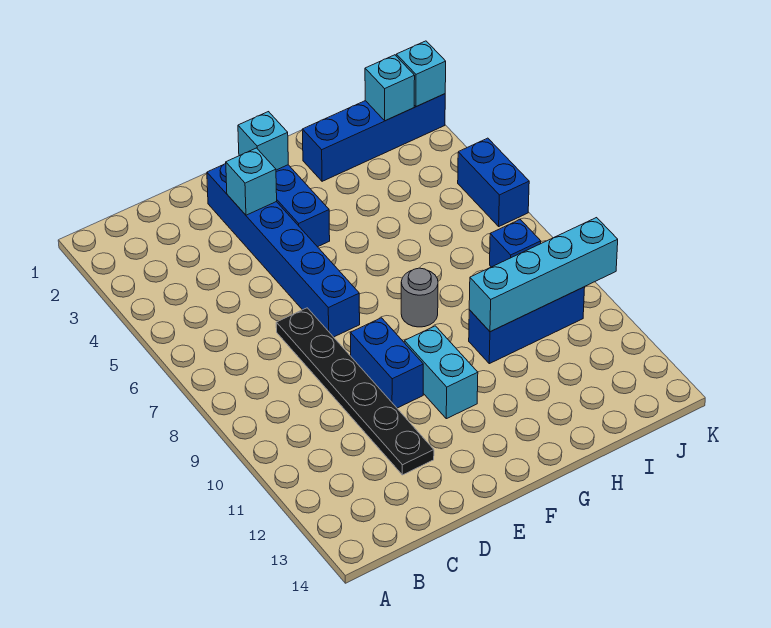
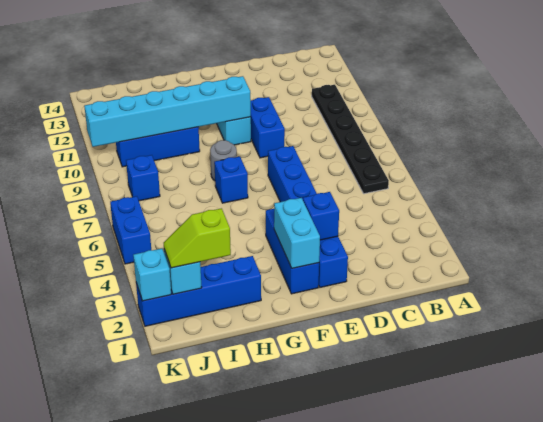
black 1x6 plate [276,308,434,475] -> black 1x6 plate moved to [312,85,389,194]
cyan 1x1 brick [226,148,277,215] -> blue 1x1 brick [303,192,339,240]
cyan 1x1 brick [238,112,288,170] -> cyan 1x2 brick [274,198,320,268]
none -> blue 1x1 brick [214,157,248,203]
cyan 1x4 brick [469,218,618,332] -> cyan 1x6 brick [84,76,251,147]
none -> lime 1x2 slope [164,208,231,268]

